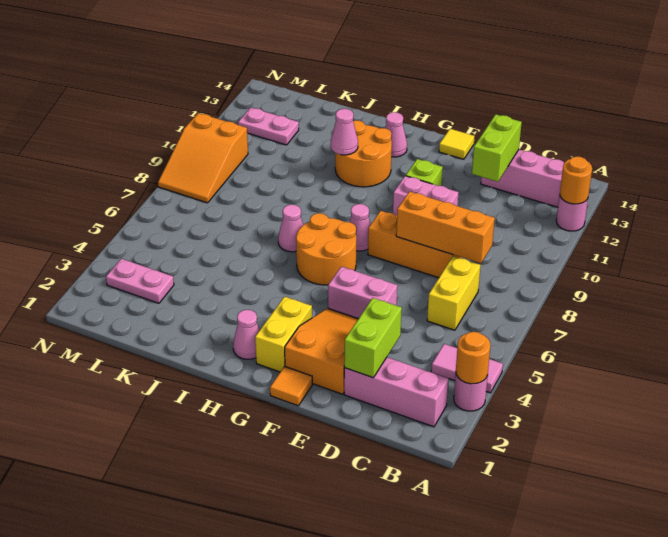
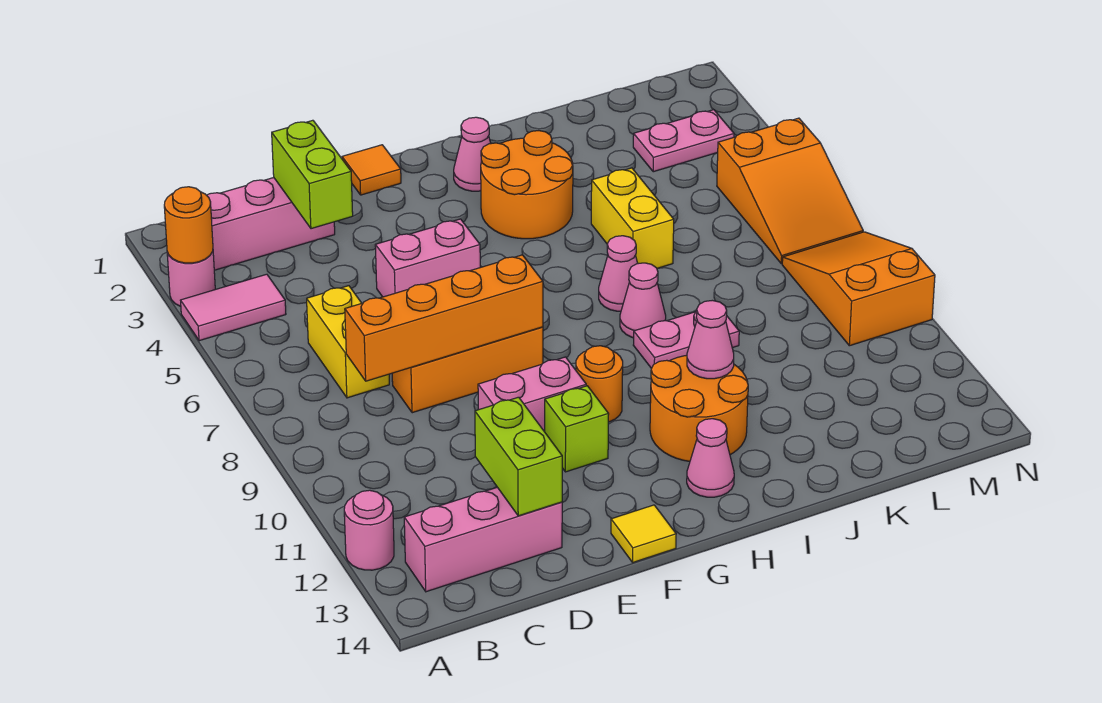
orange 1x1 round brick [560,156,592,204] -> orange 1x1 round brick moved to [576,346,623,422]
orange 1x3 brick [396,192,495,263] -> orange 1x4 brick [345,255,543,381]
orange 2x3 slope [285,308,358,394] -> orange 2x3 slope moved to [717,118,863,264]
yellow 1x2 brick [255,297,312,372] -> yellow 1x2 brick moved to [591,168,674,268]
orange 2x2 round brick [296,213,356,285] -> orange 2x2 round brick moved to [481,131,573,239]
pink 1x1 cone [350,204,371,251] -> pink 1x1 cone moved to [620,263,666,338]
pink 1x2 plate [238,107,299,145] -> pink 1x2 plate moved to [633,311,739,368]

